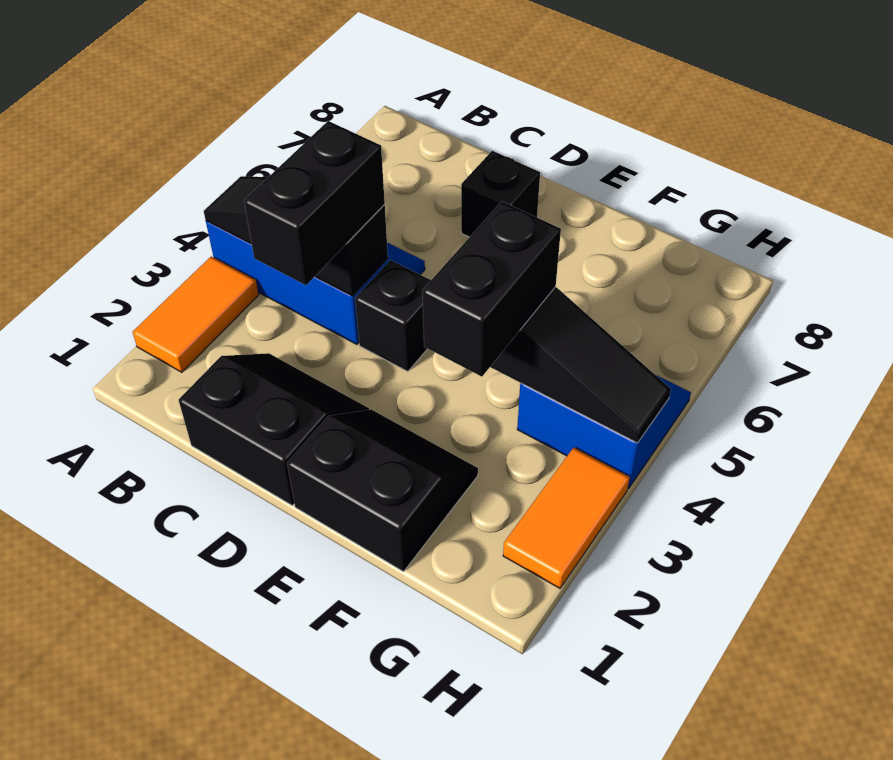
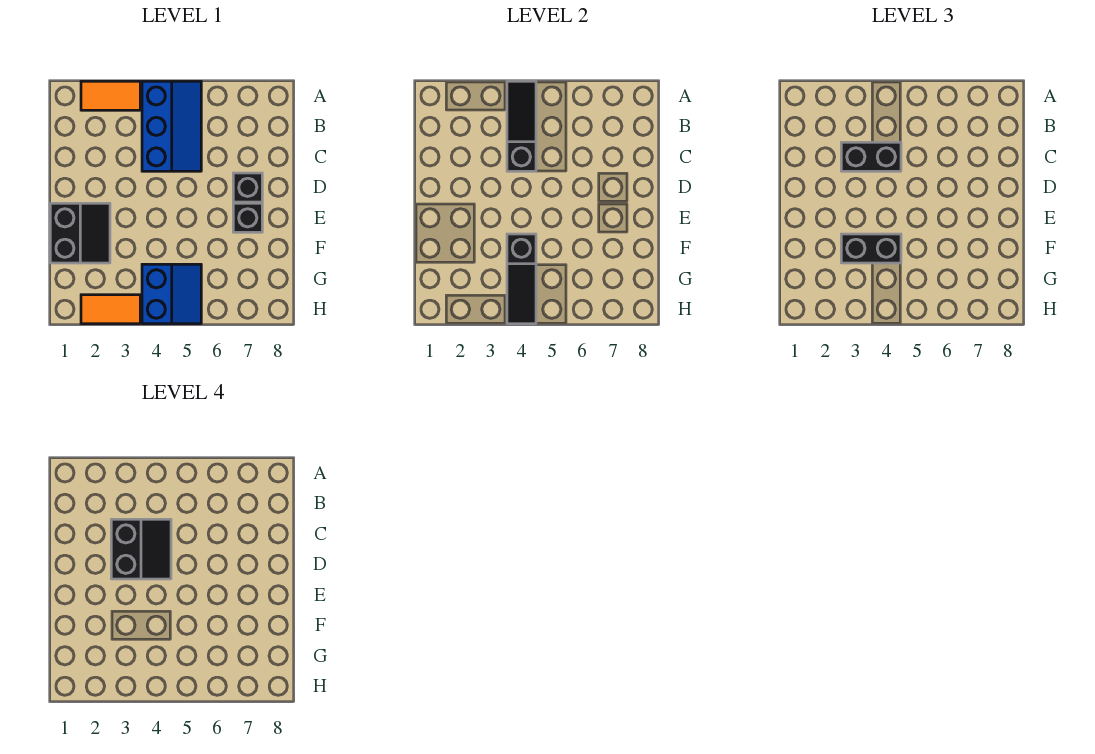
black 2x2 slope [179,353,369,506] -> black 2x2 slope moved to [111,519,171,579]
black 1x1 brick [355,260,431,371] -> black 1x1 brick moved to [233,203,262,232]

